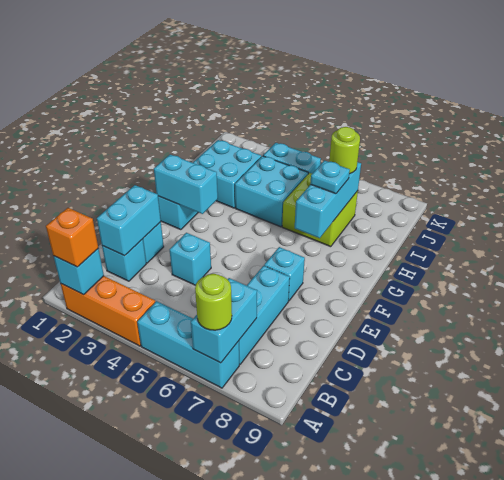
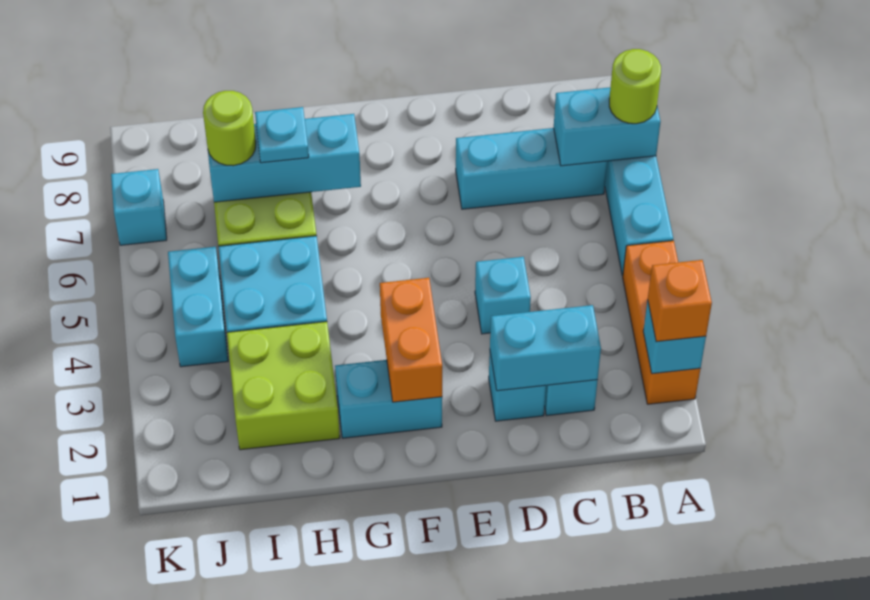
cyan 1x1 brick [264,247,305,301] -> cyan 1x1 brick moved to [111,169,167,245]
cyan 1x2 brick [154,154,218,214] -> orange 1x2 brick [380,278,442,402]
cyan 2x2 brick [193,140,261,208] -> lime 2x2 brick [227,322,340,450]

